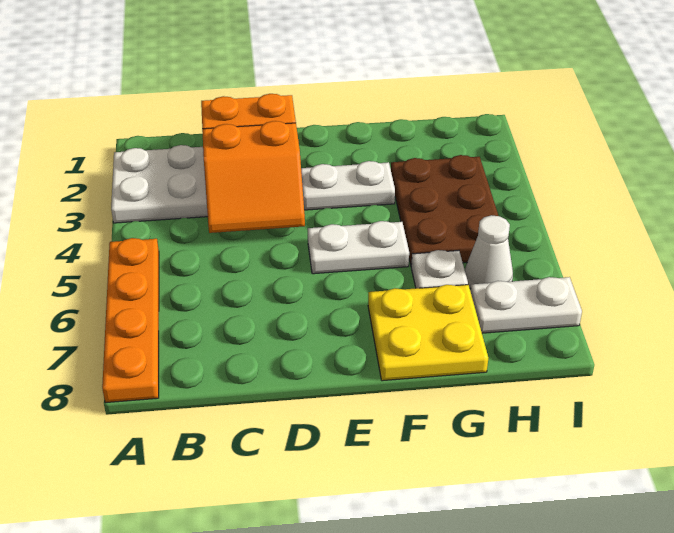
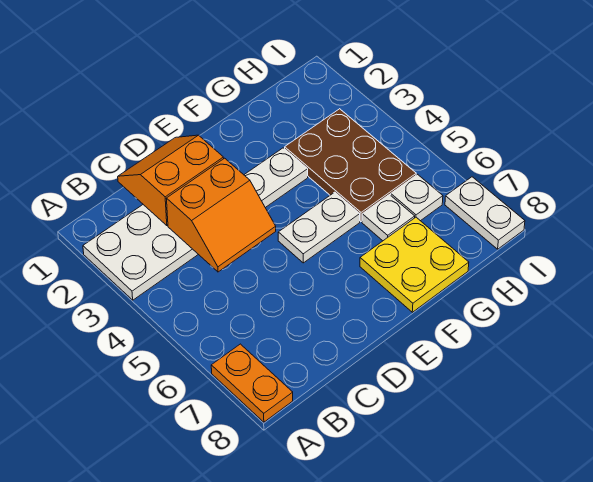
orange 1x4 plate [102,238,159,403] -> orange 1x2 plate [211,344,293,422]
white 1x1 cone [465,215,513,289] -> white 1x1 plate [391,174,443,221]
white 1x2 plate [470,277,582,333] -> white 1x2 plate turned to [445,177,525,249]

